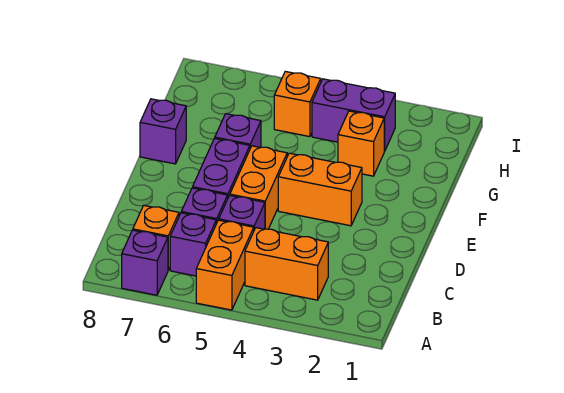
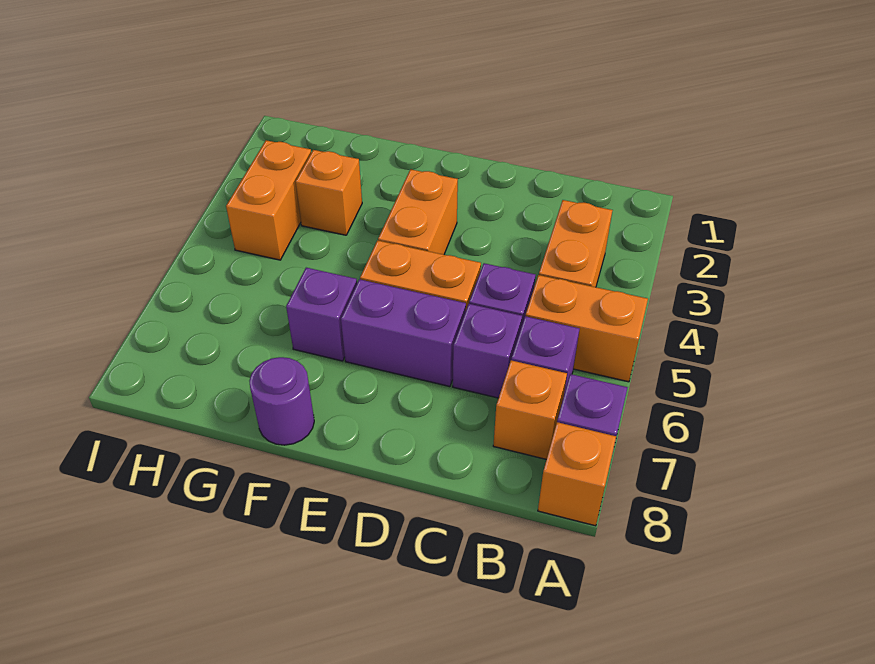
purple 1x1 brick [140,99,186,164] -> purple 1x1 round brick [249,357,314,445]
purple 1x2 brick [312,79,395,151] -> orange 1x2 brick [226,140,311,260]
orange 1x1 brick [274,71,321,137] -> orange 1x1 brick moved to [538,422,616,526]

